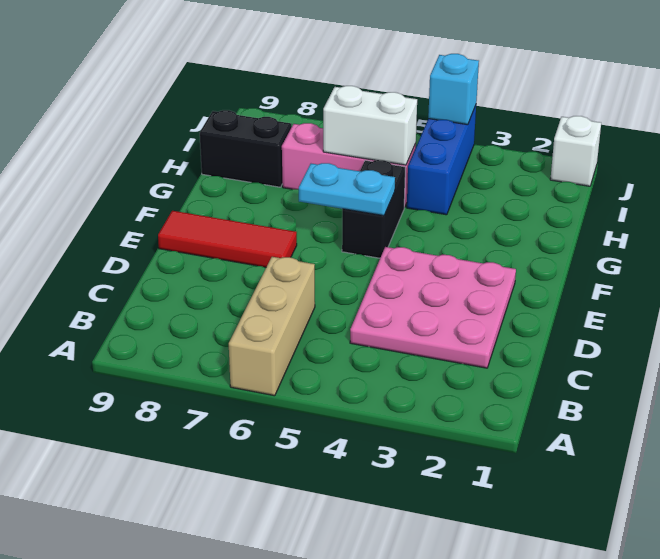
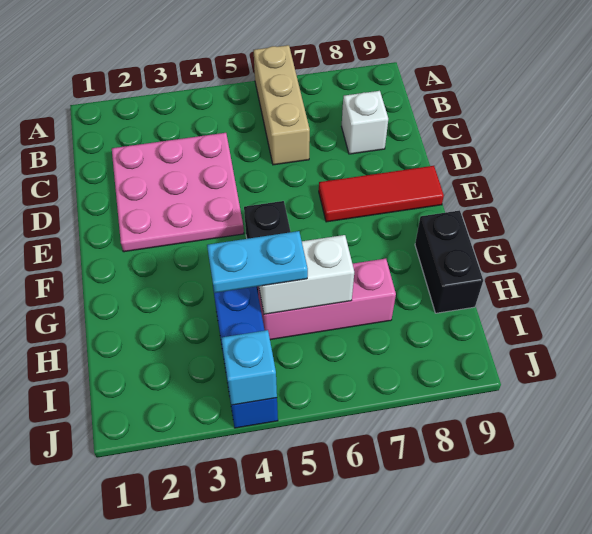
cyan 1x2 plate [299,163,395,216] -> cyan 1x2 plate moved to [207,231,308,293]
black 1x2 brick [200,110,292,187] -> black 1x2 brick turned to [415,210,483,313]
white 1x1 brick [550,116,601,186] -> white 1x1 brick moved to [342,91,388,154]

